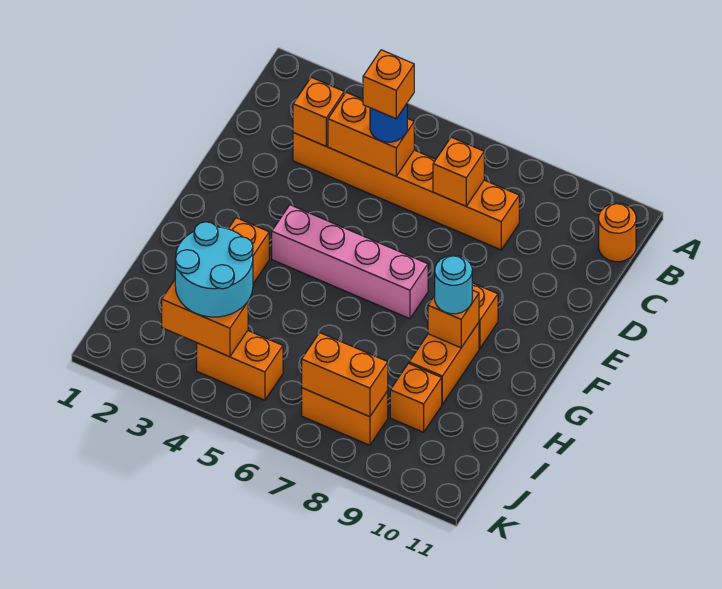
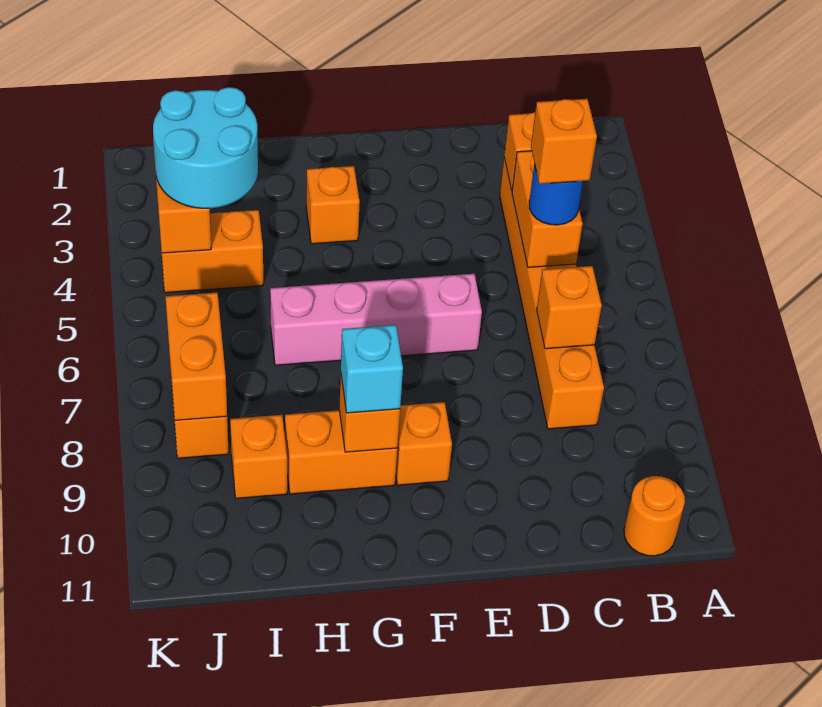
pink 1x4 brick [272,205,428,319] -> pink 1x4 brick turned to [270,274,482,365]
cyan 1x1 round brick [435,255,472,314] -> cyan 1x1 brick [341,325,403,413]
orange 1x2 brick [197,331,283,400] -> orange 1x2 brick turned to [160,210,263,293]

